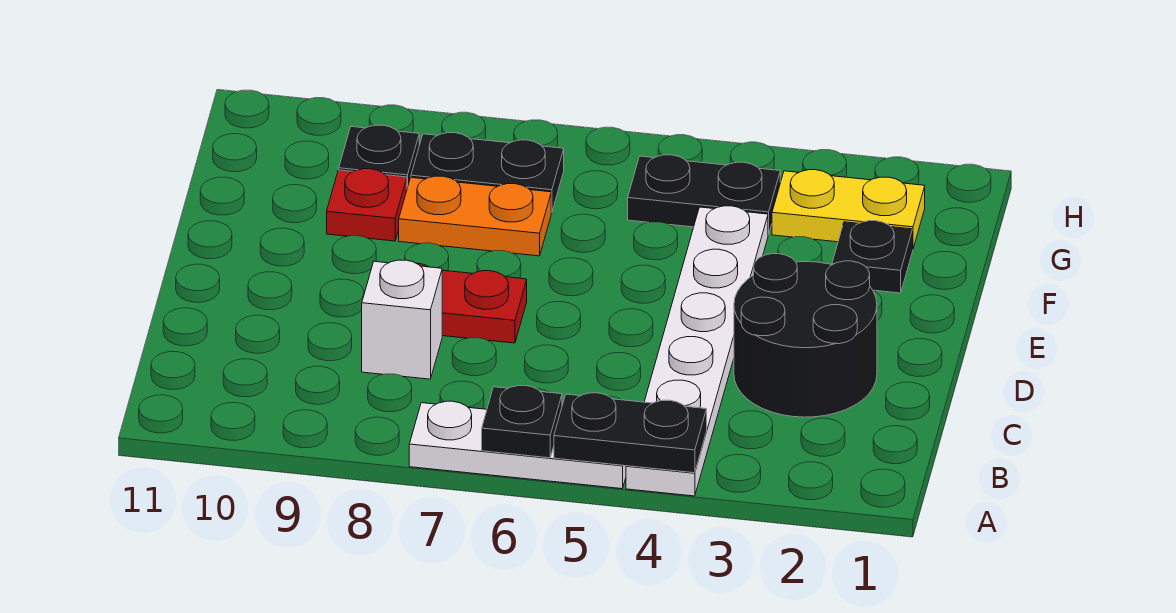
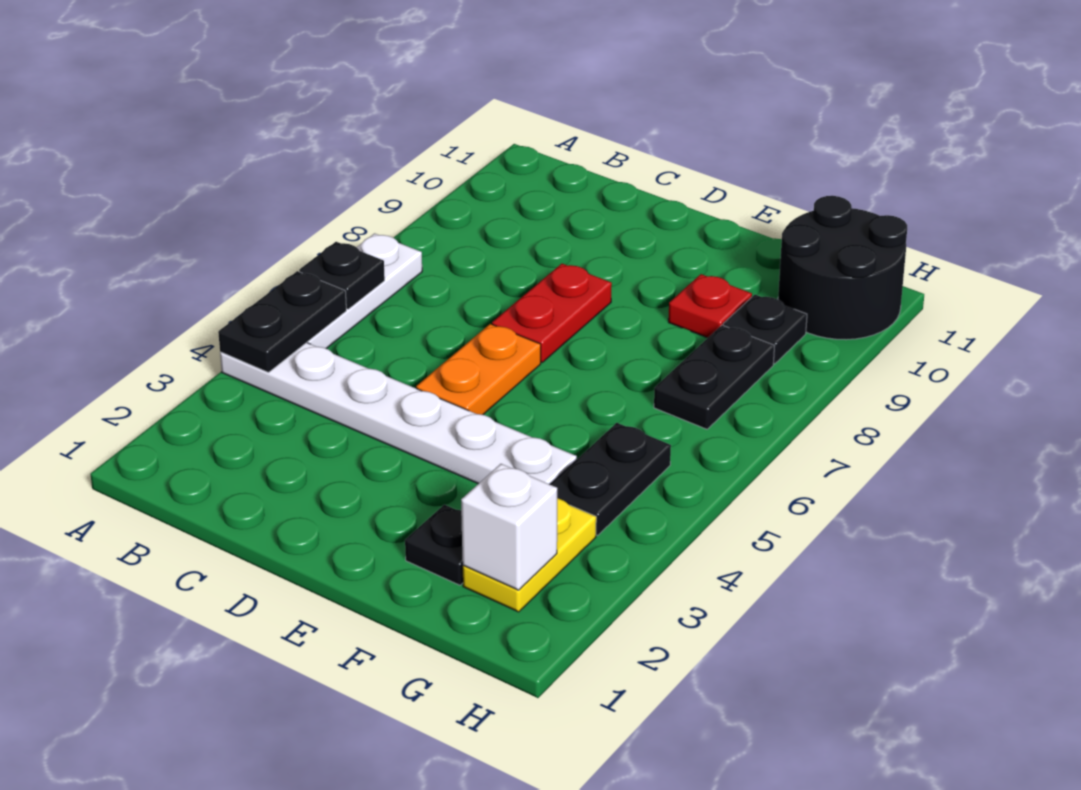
black 2x2 round brick [734,254,877,417] -> black 2x2 round brick moved to [778,196,907,340]
white 1x1 brick [362,260,442,379] -> white 1x1 brick moved to [461,464,557,590]
orange 1x2 plate [399,176,551,256] -> orange 1x2 plate moved to [416,324,541,415]

